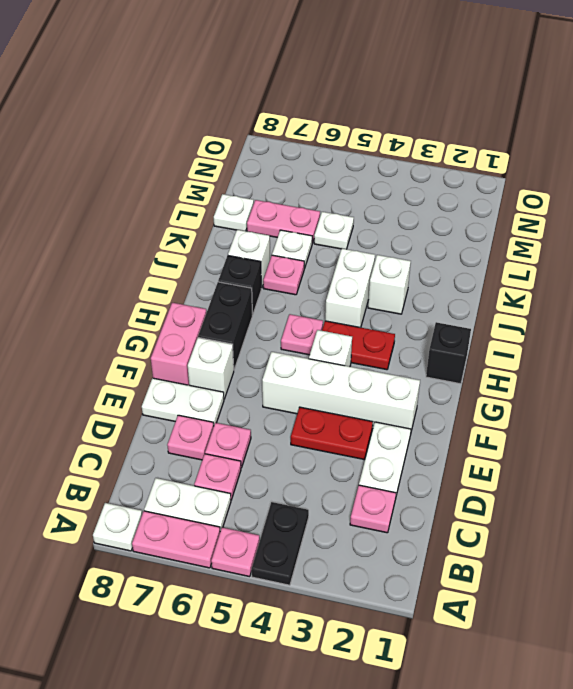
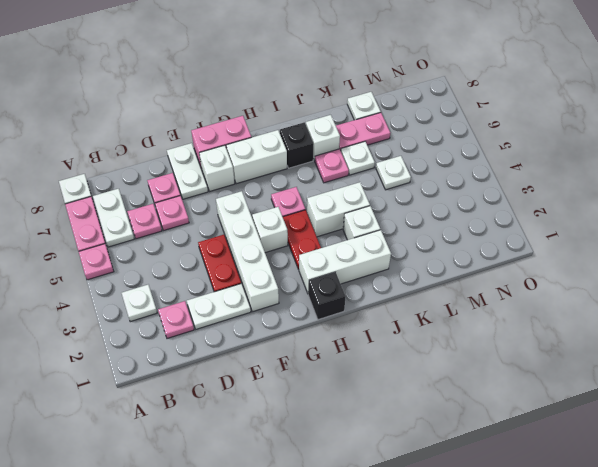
black 1x2 plate [251,502,309,585] -> none
none -> white 1x1 plate [122,285,157,322]
black 1x2 brick [198,282,252,369] -> white 1x2 brick [226,130,287,184]
none -> white 1x3 brick [299,230,391,293]
pink 1x2 plate [247,200,320,243] -> pink 1x2 plate turned to [336,113,390,150]

